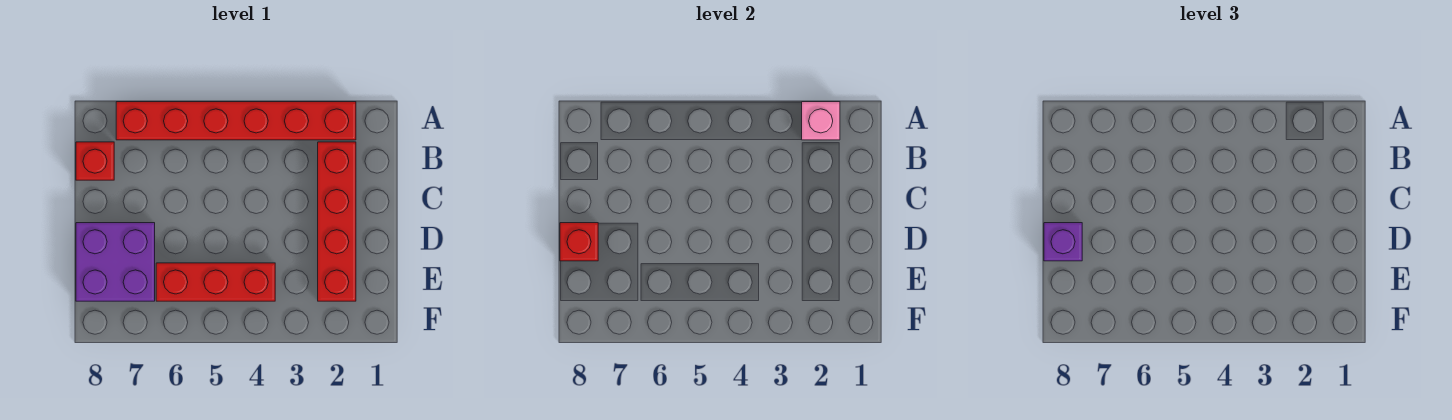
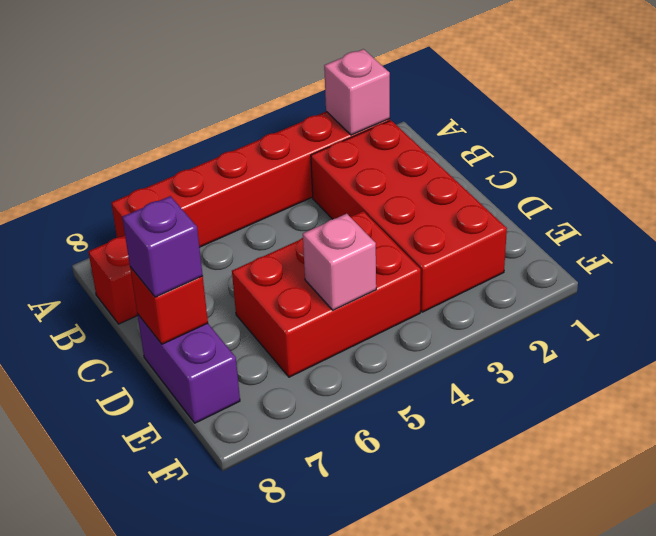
red 1x4 brick [318,142,356,301] -> red 2x4 brick [311,120,507,312]
purple 2x2 brick [76,223,155,301] -> purple 1x2 brick [137,314,240,423]
red 1x3 brick [156,263,275,301] -> red 2x3 brick [232,211,421,377]
none -> pink 1x1 brick [303,214,376,310]

